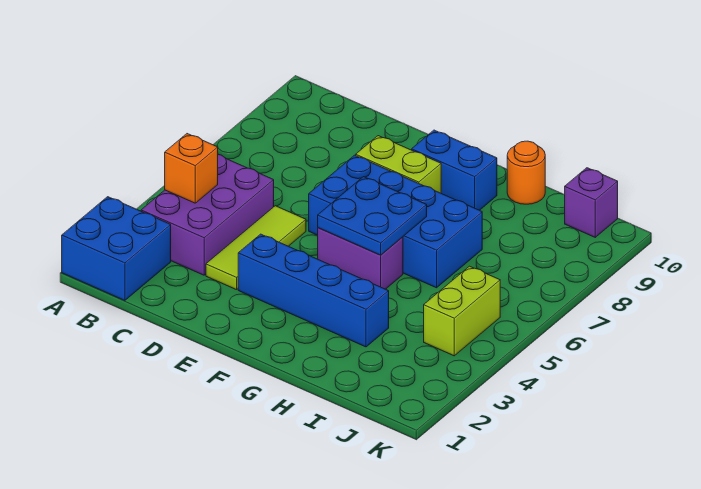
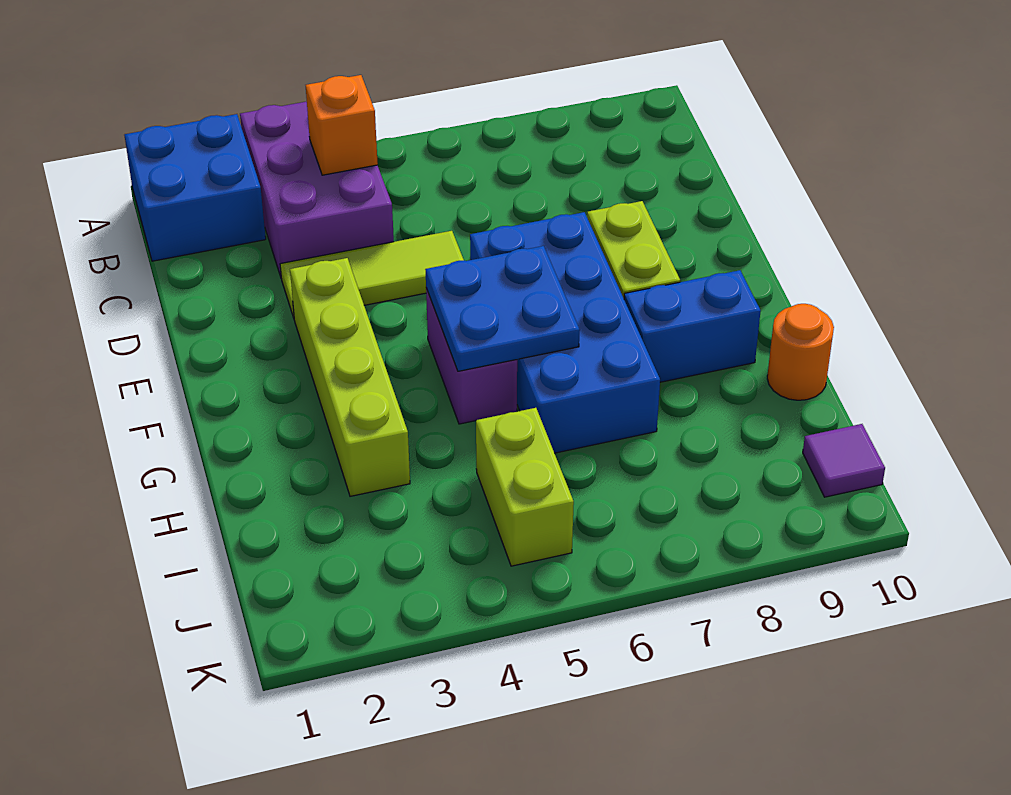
purple 2x3 brick [141,155,274,275] -> purple 2x3 brick turned to [240,102,394,277]
blue 1x4 brick [238,234,389,347] -> lime 1x4 brick [290,258,410,496]
blue 1x2 brick [412,130,497,210] -> blue 1x2 brick turned to [624,270,761,382]
lime 1x2 brick [424,266,500,356] -> lime 1x2 brick turned to [476,408,574,566]
purple 1x1 brick [565,168,618,237] -> purple 1x1 tile [803,424,885,497]

